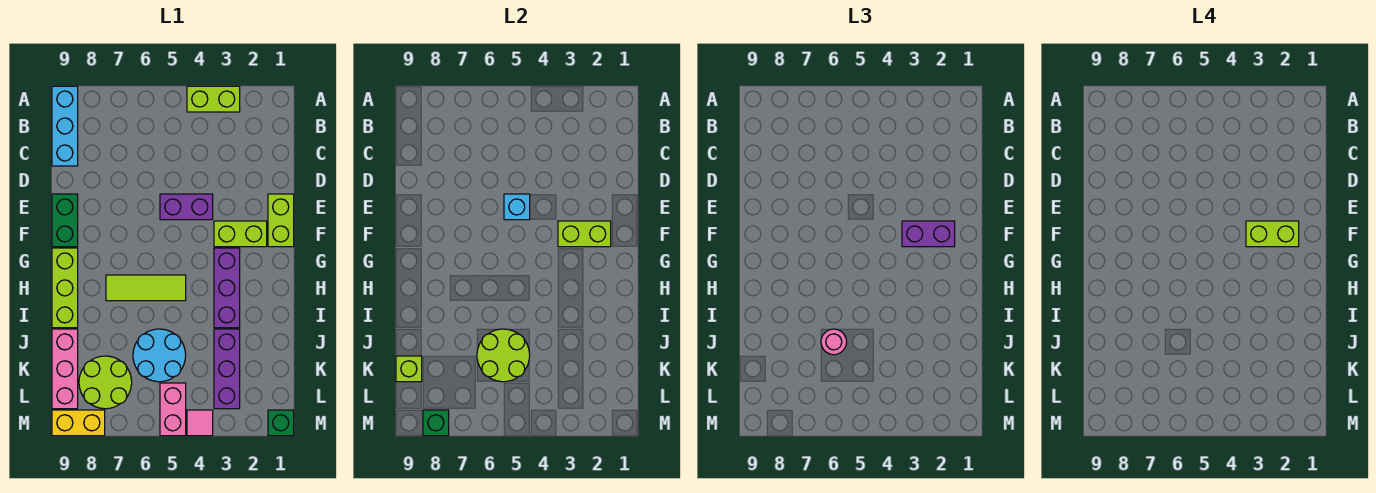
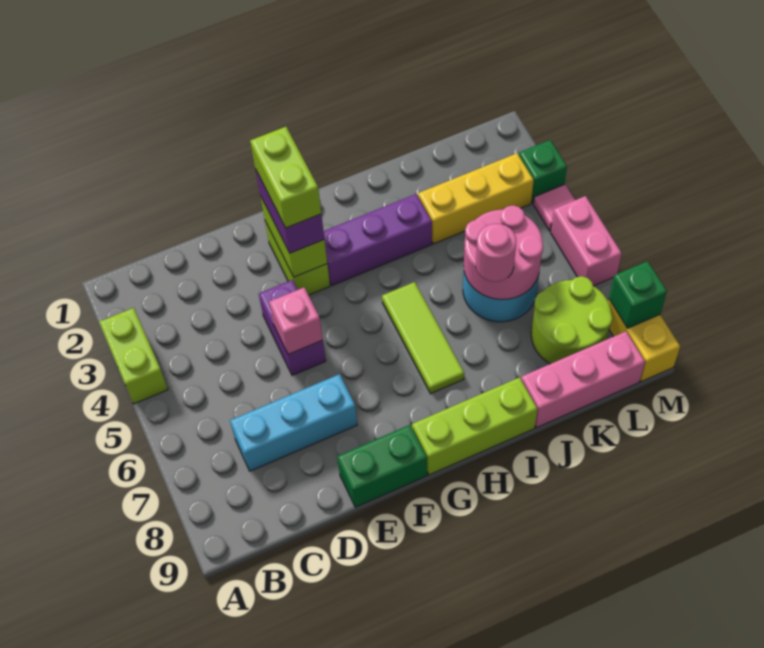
cyan 1x3 brick [52,86,78,166] -> cyan 1x3 brick moved to [230,374,357,471]
lime 1x2 brick [268,194,294,247] -> none
cyan 1x1 brick [504,194,530,220] -> pink 1x1 brick [269,288,323,354]
purple 1x3 brick [214,329,240,409] -> yellow 1x3 brick [418,153,534,244]
lime 2x2 round brick [477,329,530,382] -> pink 2x2 round brick [464,205,543,300]
lime 1x1 brick [396,356,422,382] -> none
pink 1x2 brick [160,383,186,436] -> pink 1x2 brick turned to [551,196,622,286]
green 1x1 brick [268,410,294,436] -> green 1x1 brick moved to [519,140,567,203]

